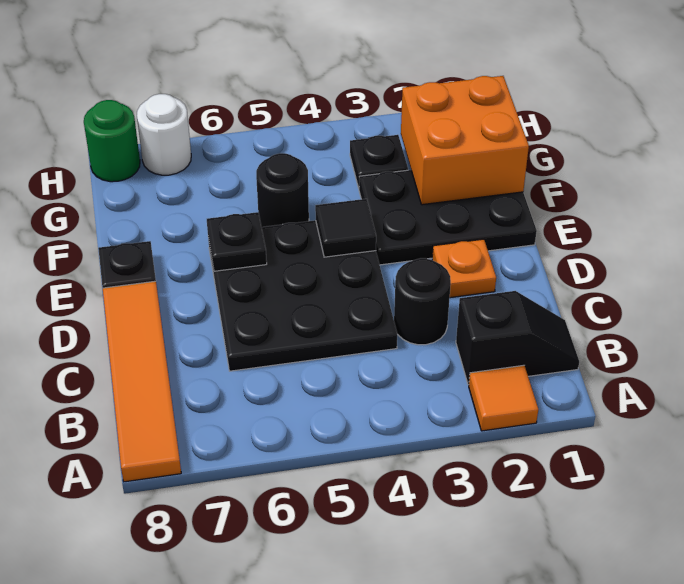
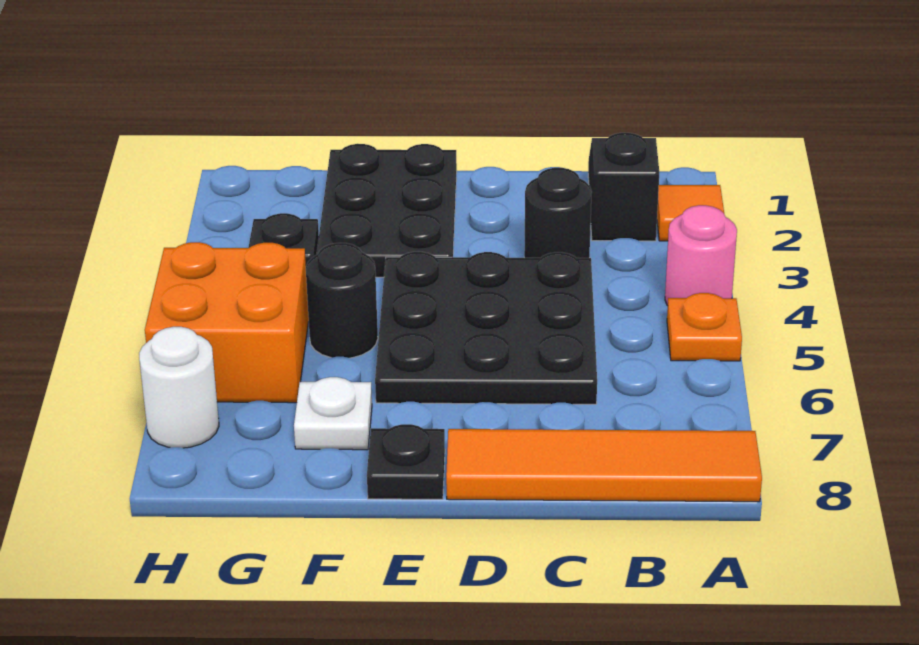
none -> pink 1x1 round brick [665,205,737,306]
orange 1x1 plate [432,239,496,298] -> orange 1x1 plate moved to [667,293,742,361]
black 1x1 tile [315,199,376,257] -> none
black 1x1 plate [207,212,267,271] -> none
orange 2x2 brick [401,76,529,205] -> orange 2x2 brick moved to [145,242,309,403]
none -> white 1x1 plate [294,377,372,450]
green 1x1 round brick [84,100,140,182] -> none

